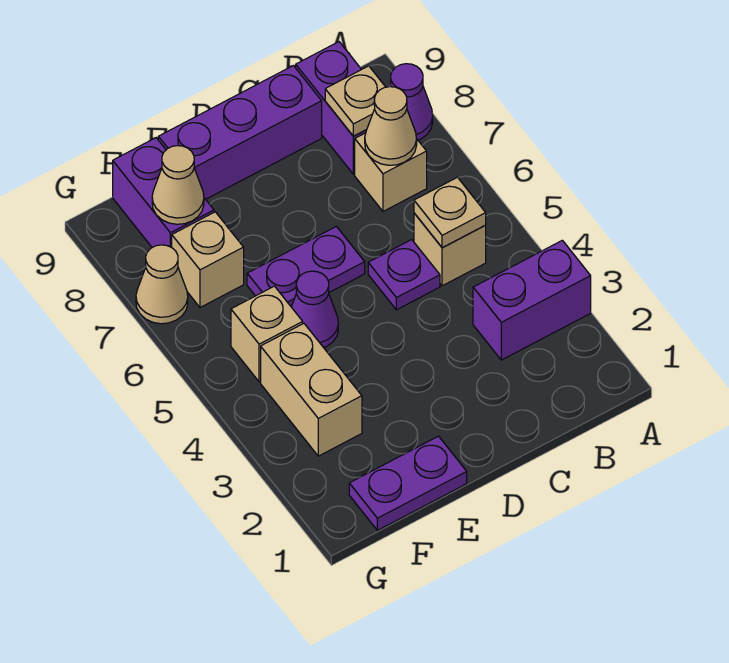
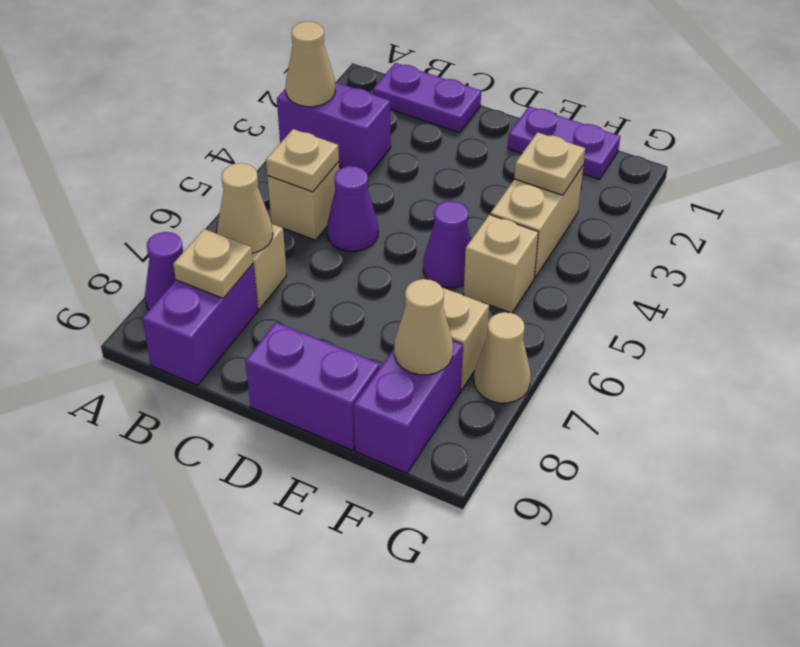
none -> tan 1x1 cone [286,22,335,107]
purple 1x1 plate [368,240,440,310] -> purple 1x1 cone [327,166,378,251]
purple 1x3 brick [158,66,322,199] -> purple 1x2 brick [245,323,380,450]
purple 1x2 plate [247,226,365,307] -> purple 1x2 plate moved to [373,63,481,133]
none -> tan 1x1 plate [514,132,585,195]

